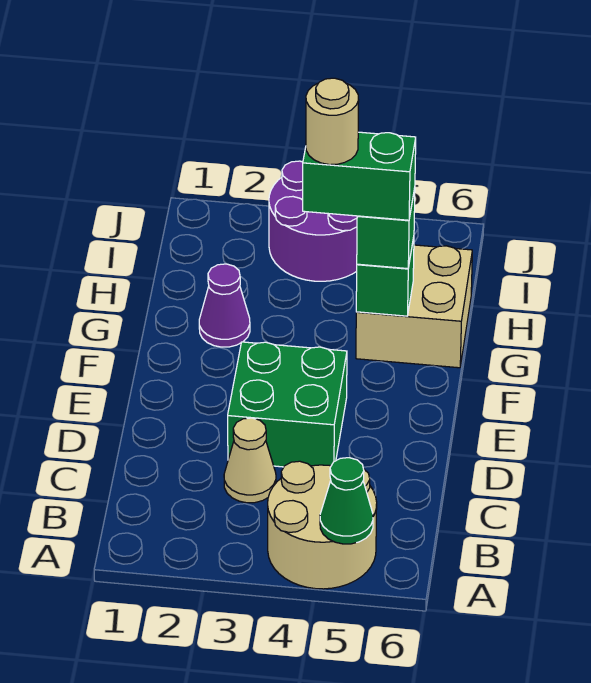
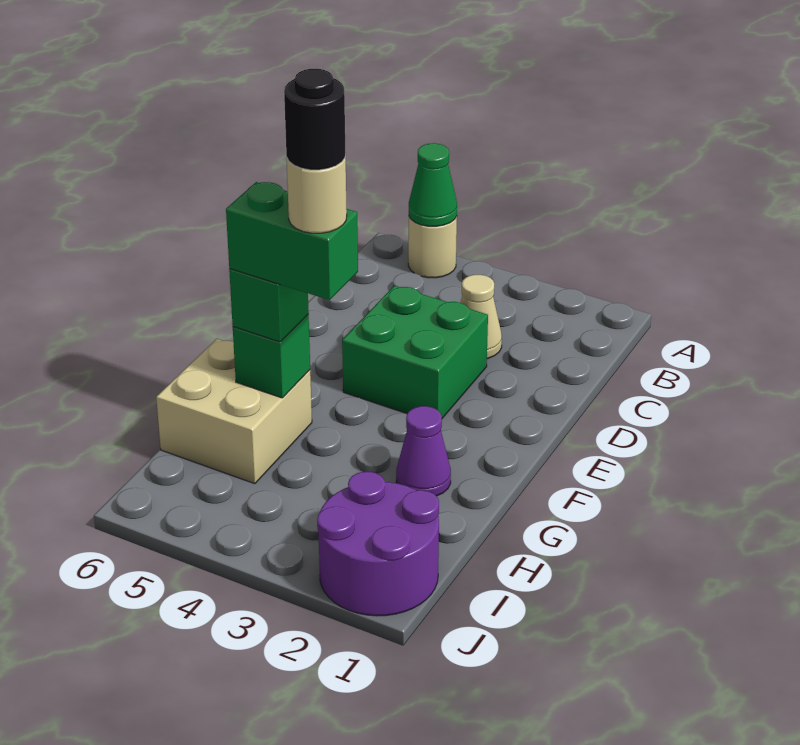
tan 2x2 round brick [268,461,377,589] -> tan 1x1 round brick [408,216,457,278]
none -> black 1x1 round brick [284,69,345,170]
purple 2x2 round brick [269,161,357,281] -> purple 2x2 round brick moved to [317,472,439,616]

